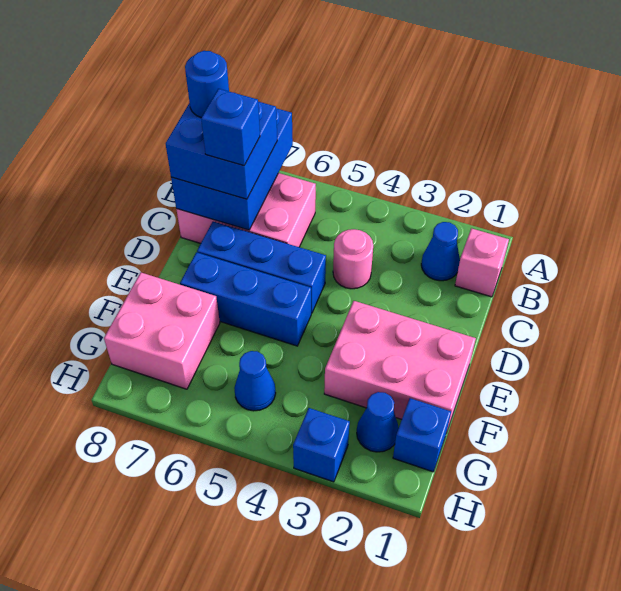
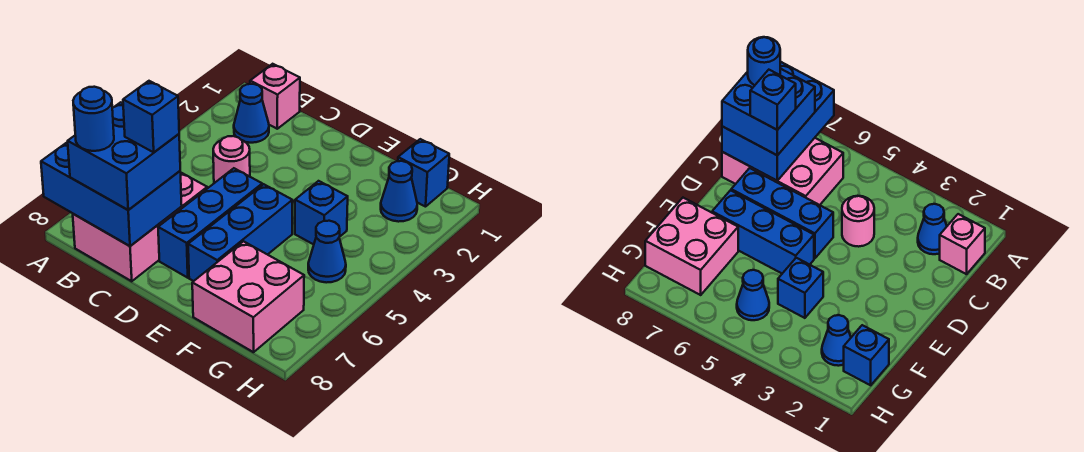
pink 2x3 brick [324,301,476,430] -> none
blue 1x1 brick [293,408,350,482] -> blue 1x1 brick moved to [295,181,348,245]

